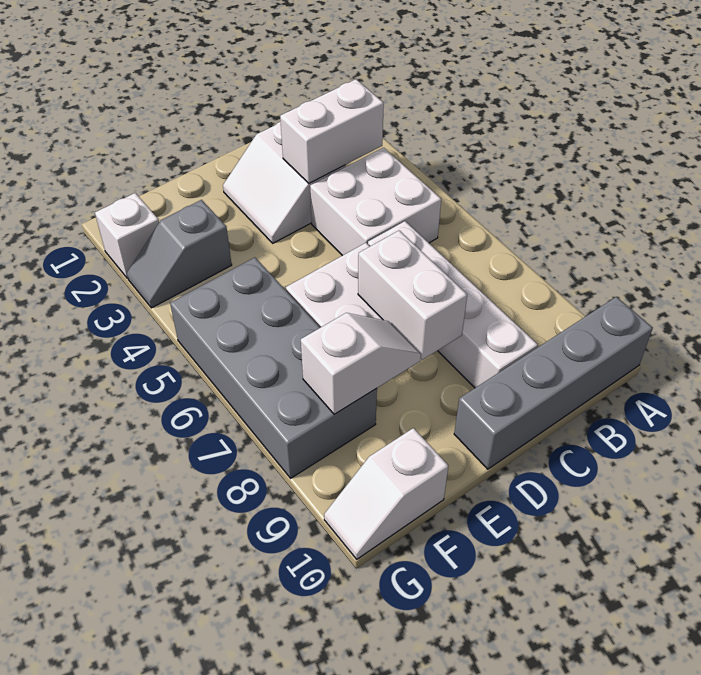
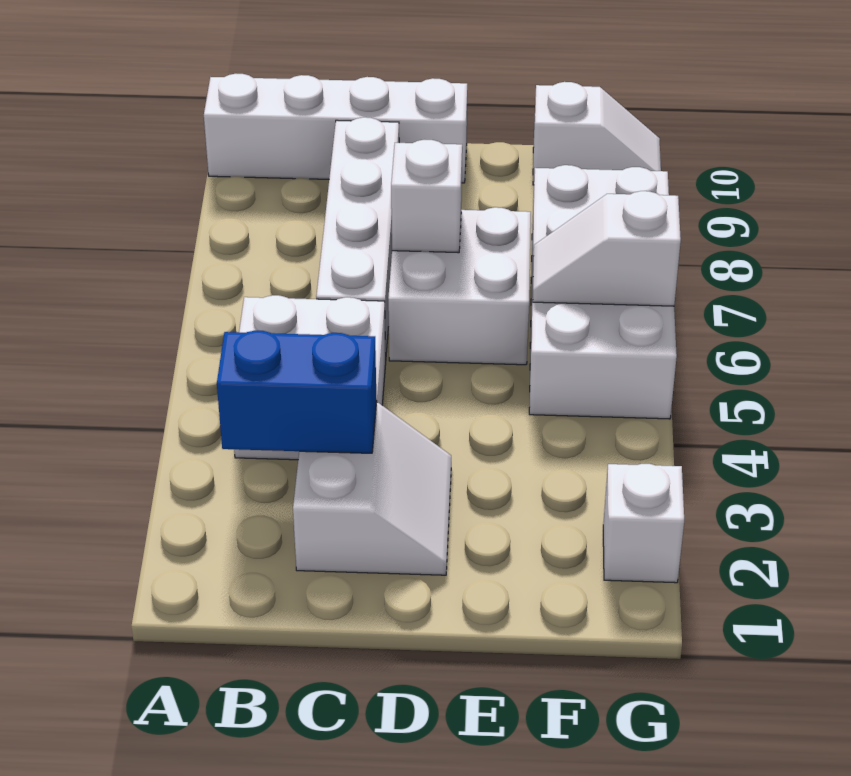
grey 1x4 brick [454,297,653,469] -> white 1x4 brick [204,74,467,183]
white 1x2 brick [280,79,384,183] -> blue 1x2 brick [217,331,377,453]
white 1x2 brick [358,231,467,360] -> white 1x1 brick [391,140,462,253]
white 1x2 slope [301,313,421,414] -> white 1x2 slope moved to [533,191,681,306]
grey 1x2 slope [127,200,232,308] -> none
grey 2x4 brick [170,258,377,478] -> white 2x4 brick [529,165,677,419]

